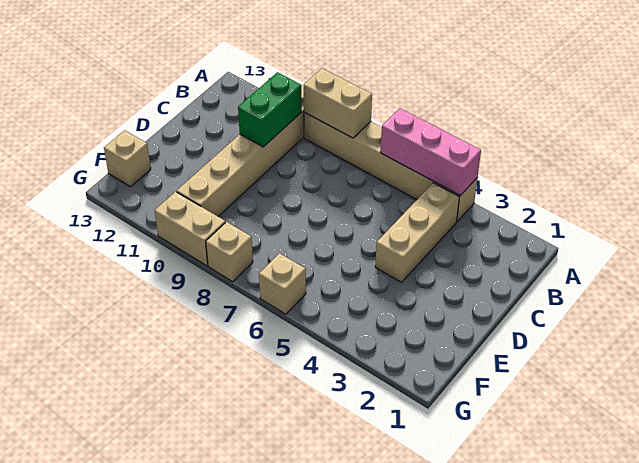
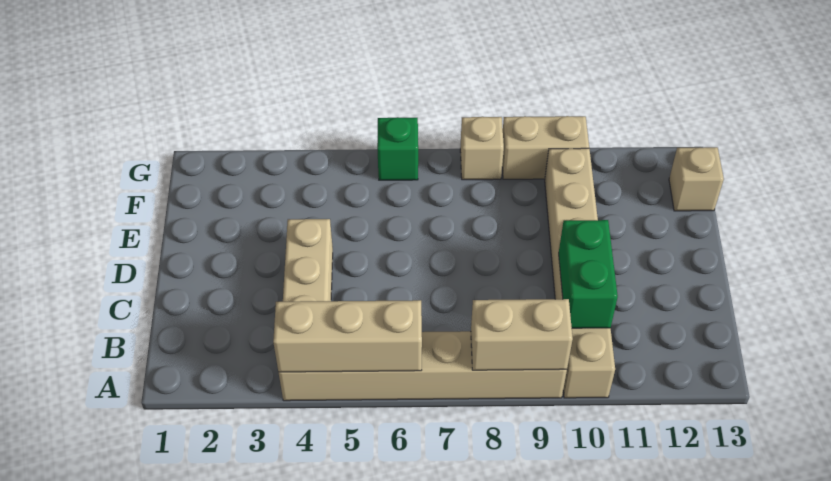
pink 1x3 brick [381,108,481,196] -> tan 1x3 brick [273,300,422,372]
tan 1x1 brick [259,253,306,314] -> green 1x1 brick [377,117,418,180]

